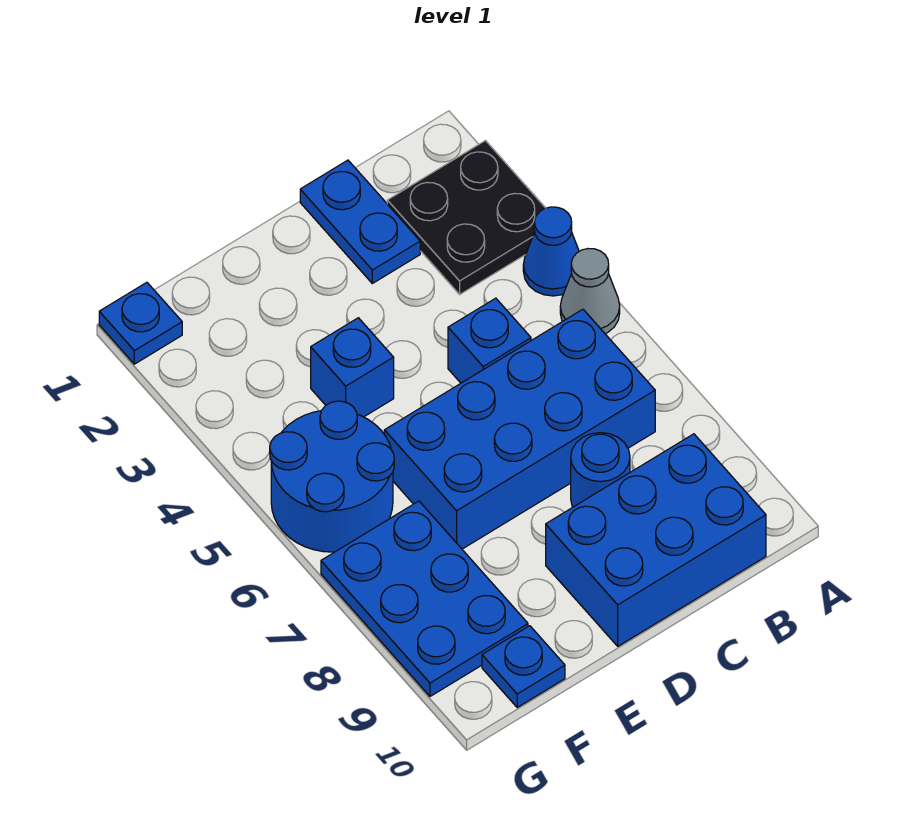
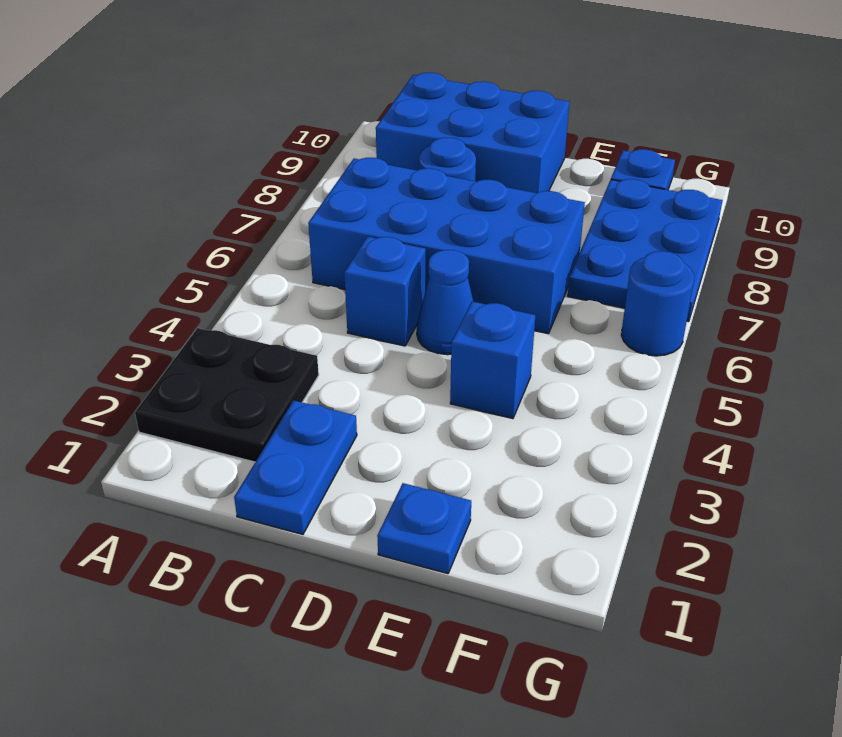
blue 1x1 cone [523,207,579,296] -> blue 1x1 cone moved to [417,250,473,355]
grey 1x1 cone [560,249,620,334] -> none
blue 2x2 round brick [270,401,394,552] -> blue 1x1 round brick [621,251,694,356]
blue 1x1 plate [99,282,182,364] -> blue 1x1 plate moved to [377,483,471,574]

